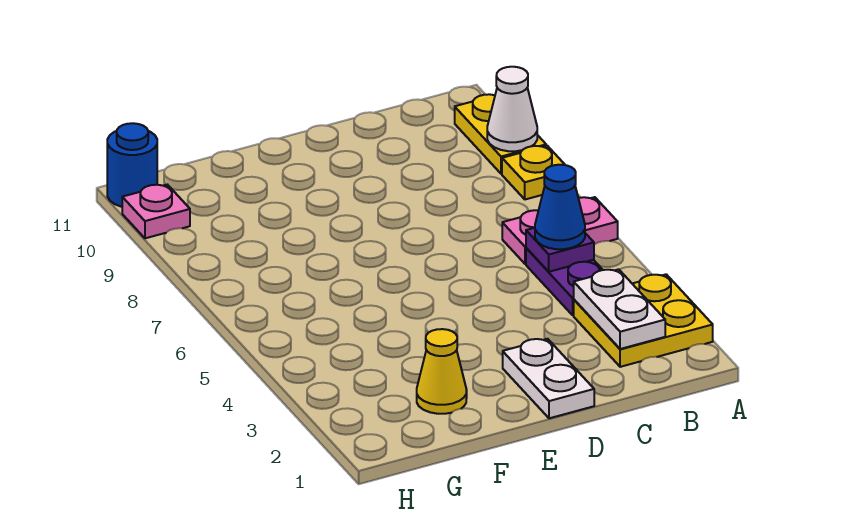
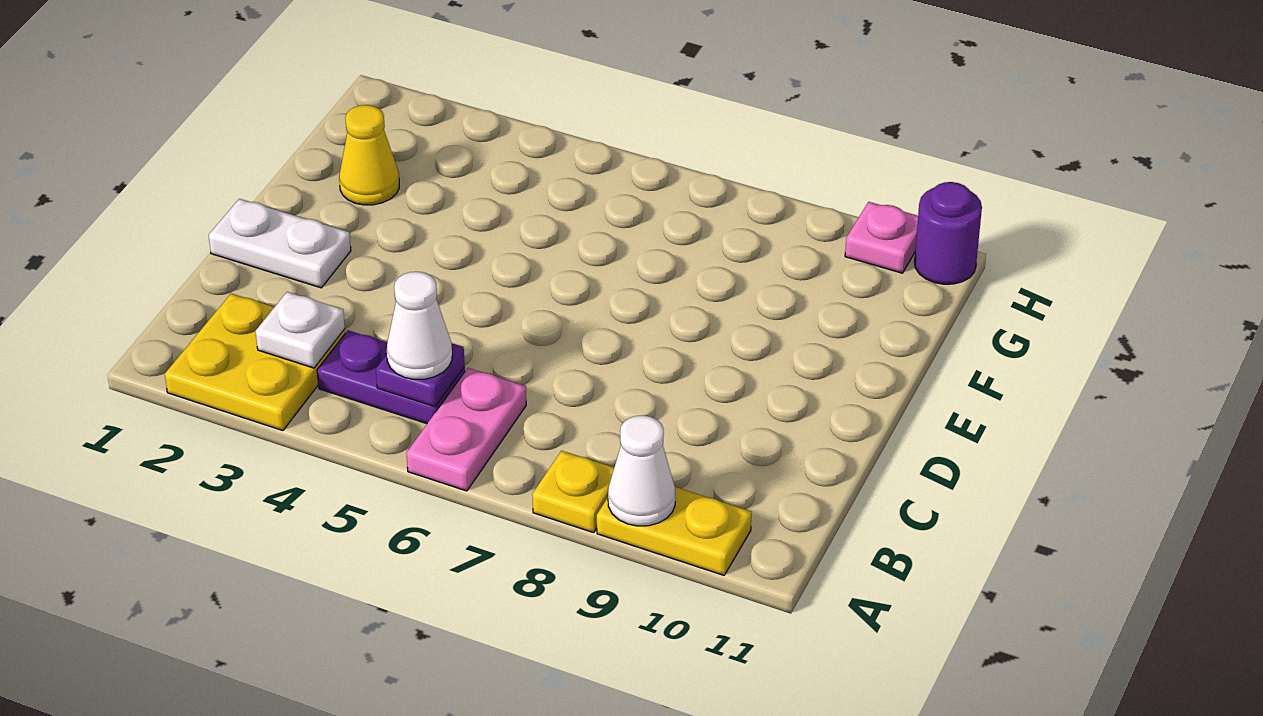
white 1x2 plate [574,269,665,349] -> white 1x1 plate [256,292,345,368]
blue 1x1 cone [535,165,585,249] -> white 1x1 cone [387,272,452,380]
blue 1x1 round brick [107,123,157,207] -> purple 1x1 round brick [914,182,982,284]

